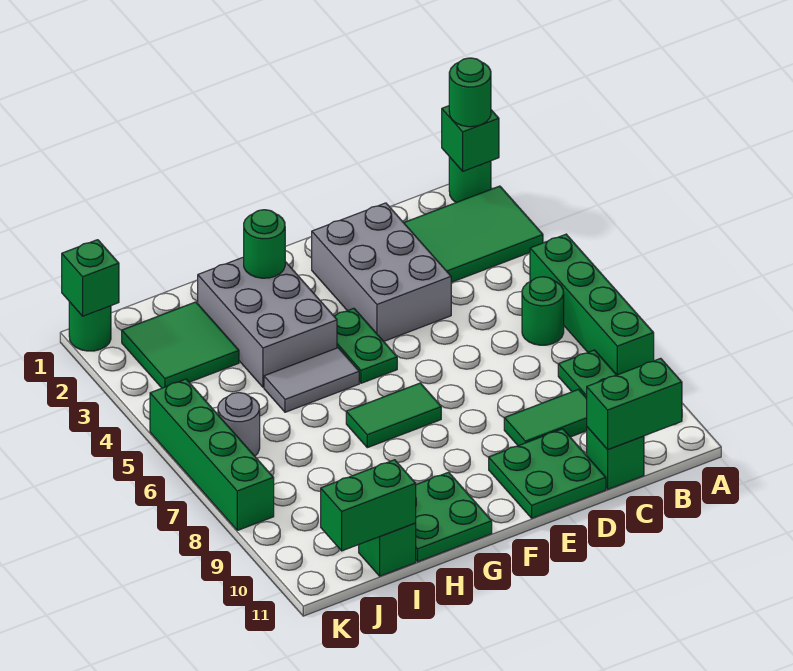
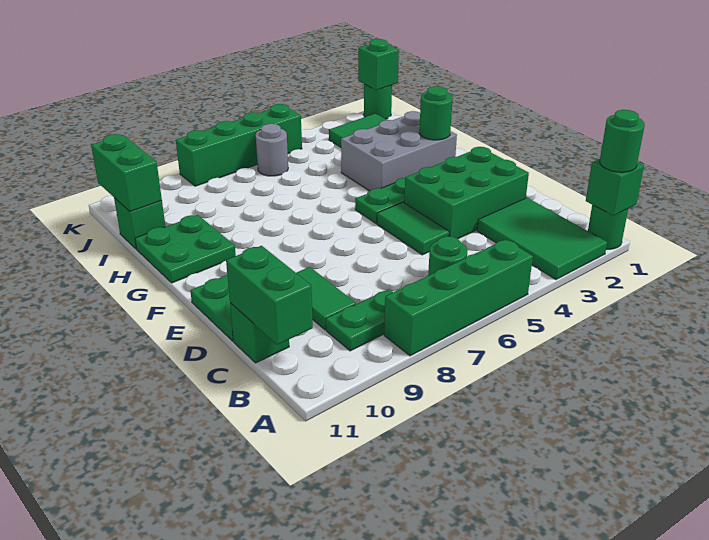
grey 2x3 brick [312,203,451,341] -> green 2x3 brick [404,147,529,239]
green 1x2 tile [346,383,441,448] -> green 1x2 tile moved to [377,202,449,255]
grey 1x2 tile [264,348,359,412] -> none

